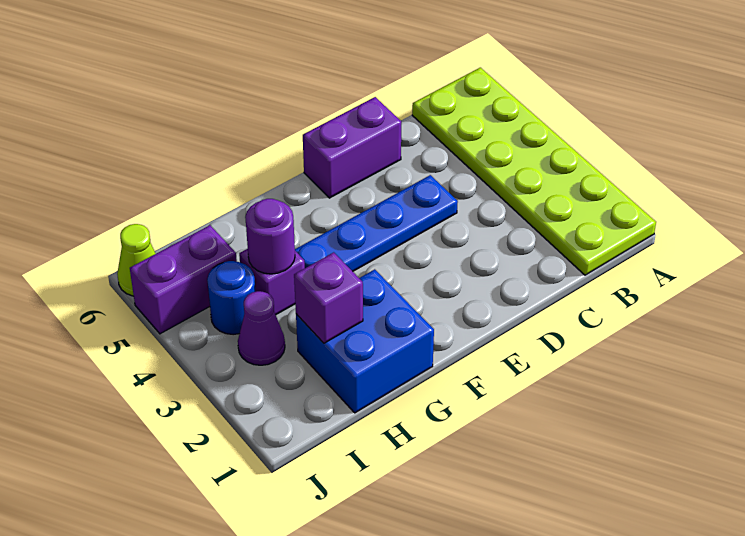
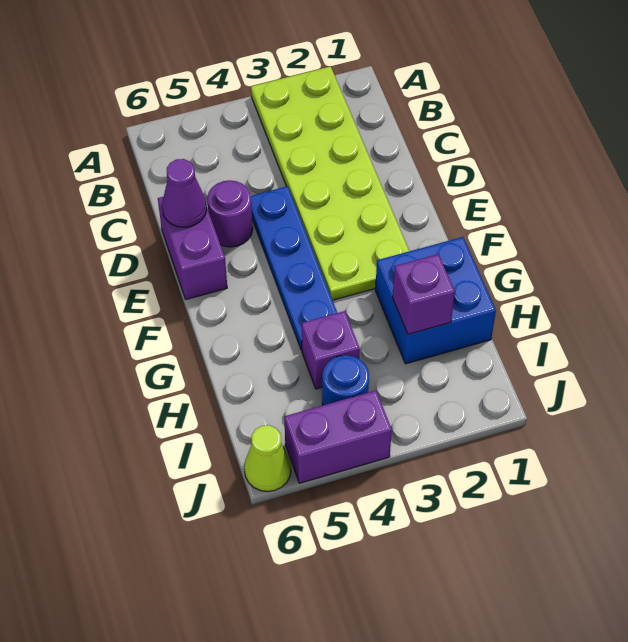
lime 2x6 plate [412,68,656,275] -> lime 2x6 plate turned to [251,66,409,300]
purple 1x1 round brick [245,199,295,274] -> purple 1x1 round brick moved to [207,180,253,247]
purple 1x1 cone [238,291,285,365] -> purple 1x1 cone moved to [162,159,207,227]
purple 1x2 brick [130,225,237,334] -> purple 1x2 brick turned to [284,390,392,483]

